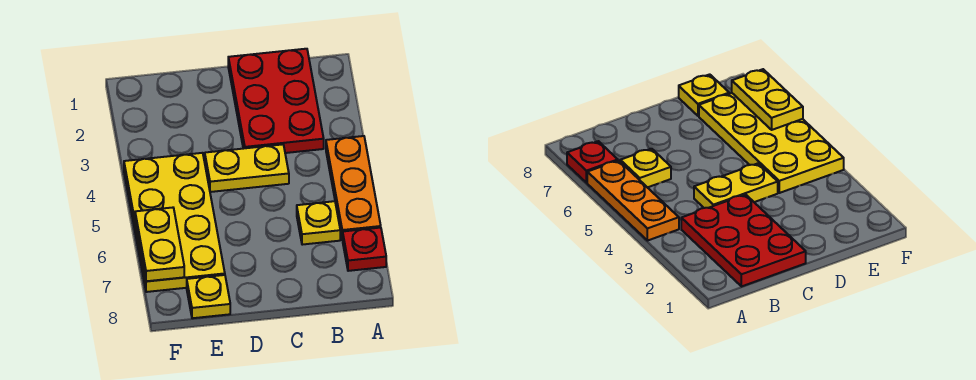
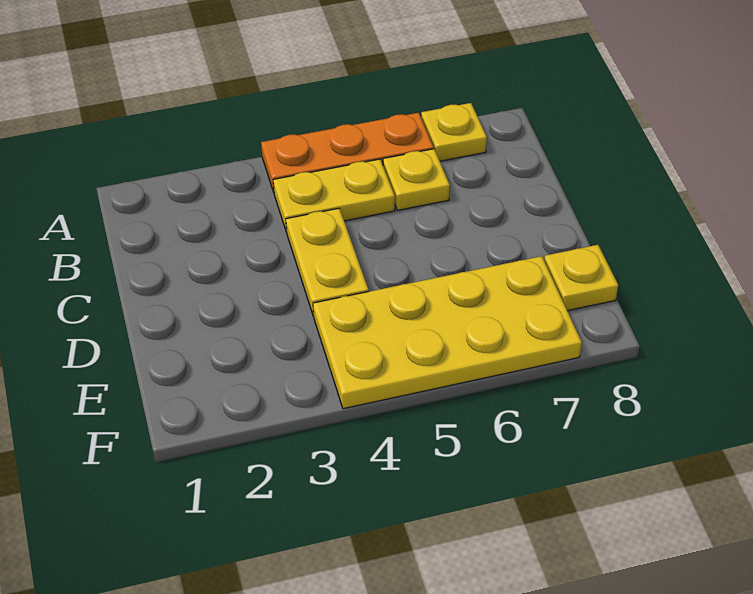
red 1x1 plate [343,228,386,271] -> yellow 1x1 plate [421,103,487,161]
red 2x3 plate [228,49,324,153] -> none
yellow 1x2 plate [135,208,184,281] -> yellow 1x2 plate moved to [273,159,395,232]

